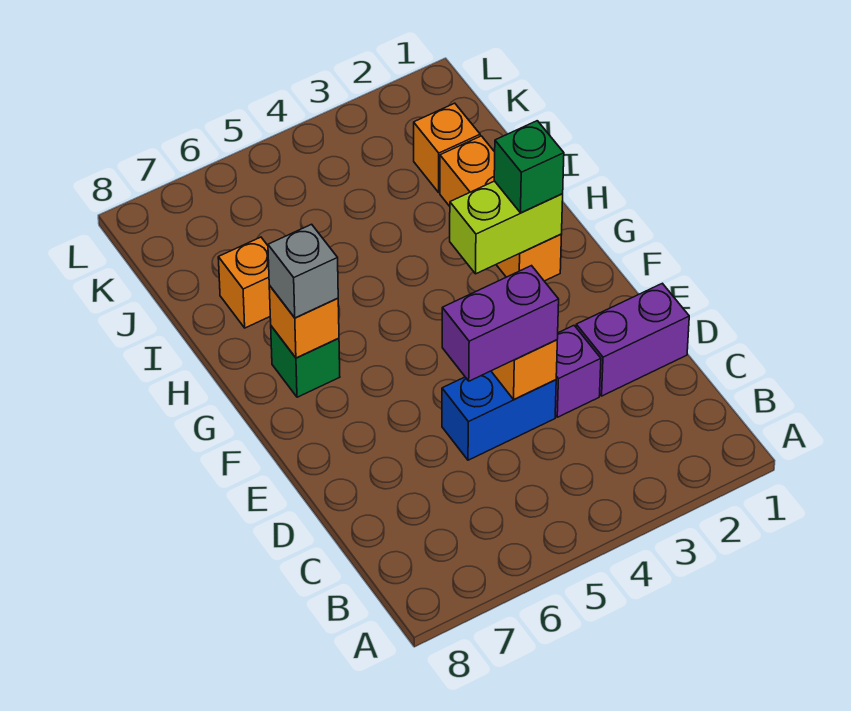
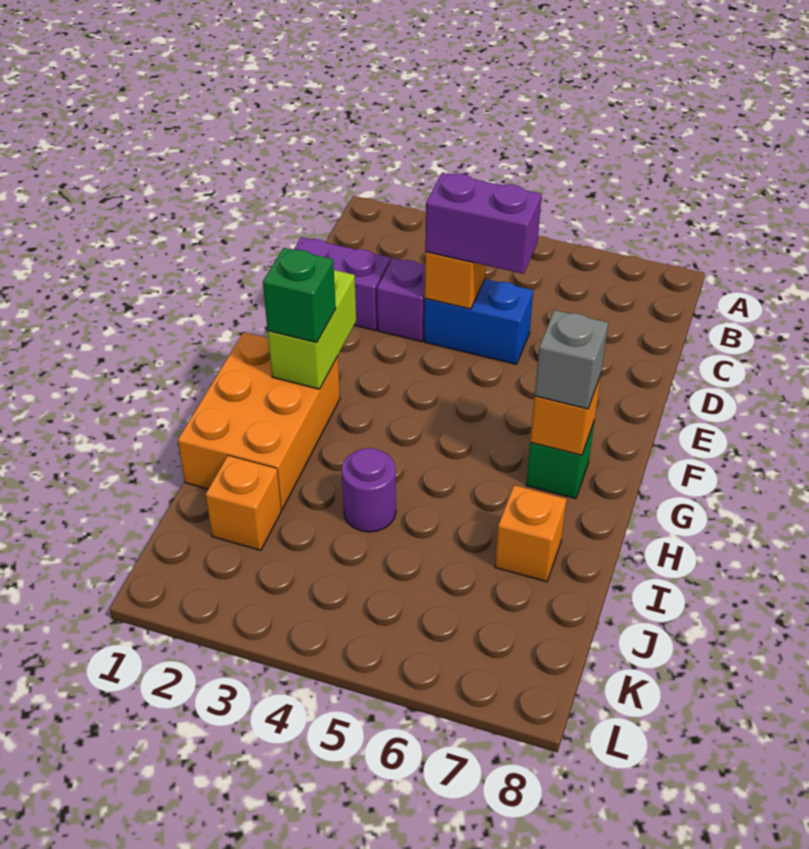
orange 1x3 brick [440,136,562,281] -> orange 2x3 brick [178,332,340,509]
lime 1x2 brick [450,181,563,274] -> lime 1x2 brick turned to [268,270,356,389]
none -> purple 1x1 round brick [342,448,396,532]

